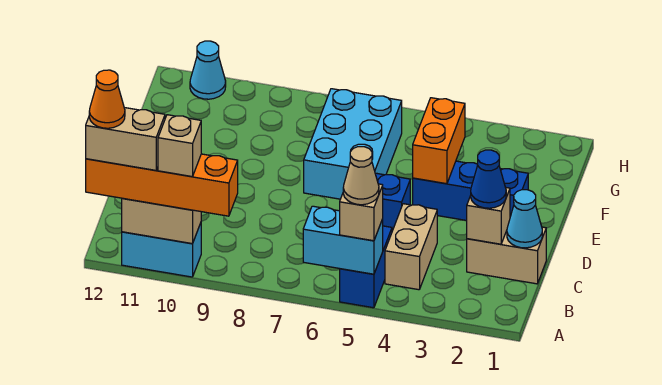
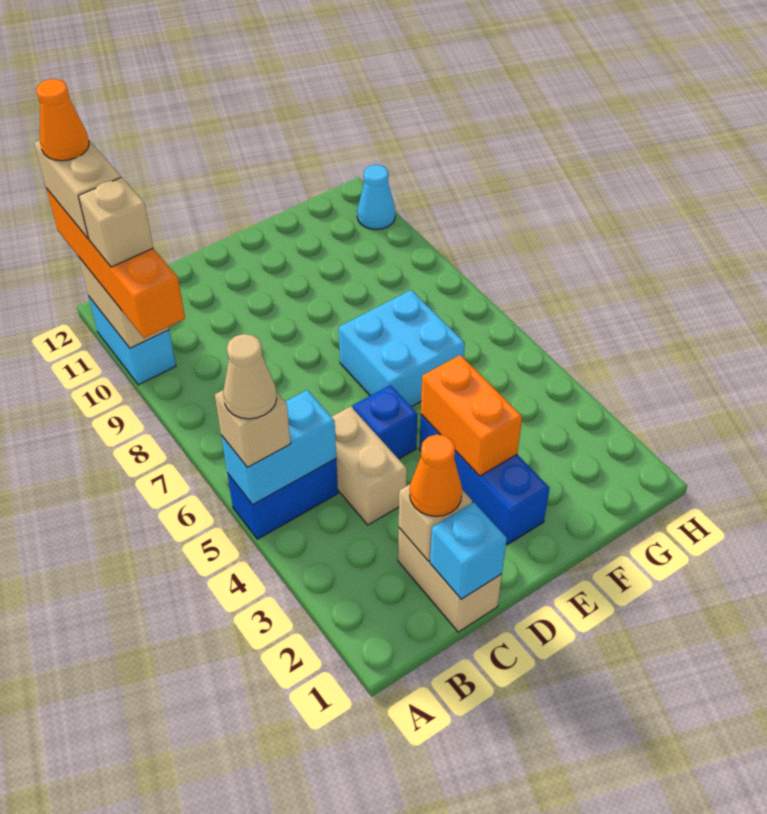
cyan 1x2 brick [303,206,383,274] -> cyan 1x2 brick turned to [221,390,336,505]
tan 1x2 brick [385,204,437,290] -> tan 1x2 brick turned to [332,406,407,525]
cyan 1x1 cone [507,190,542,248] -> cyan 1x1 brick [430,502,507,599]
blue 1x1 cone [471,150,506,208] -> orange 1x1 cone [410,435,462,516]
orange 1x2 brick [413,98,465,184] -> orange 1x2 brick turned to [421,355,522,476]
cyan 2x3 brick [304,89,402,199] -> cyan 2x2 brick [339,290,465,407]

